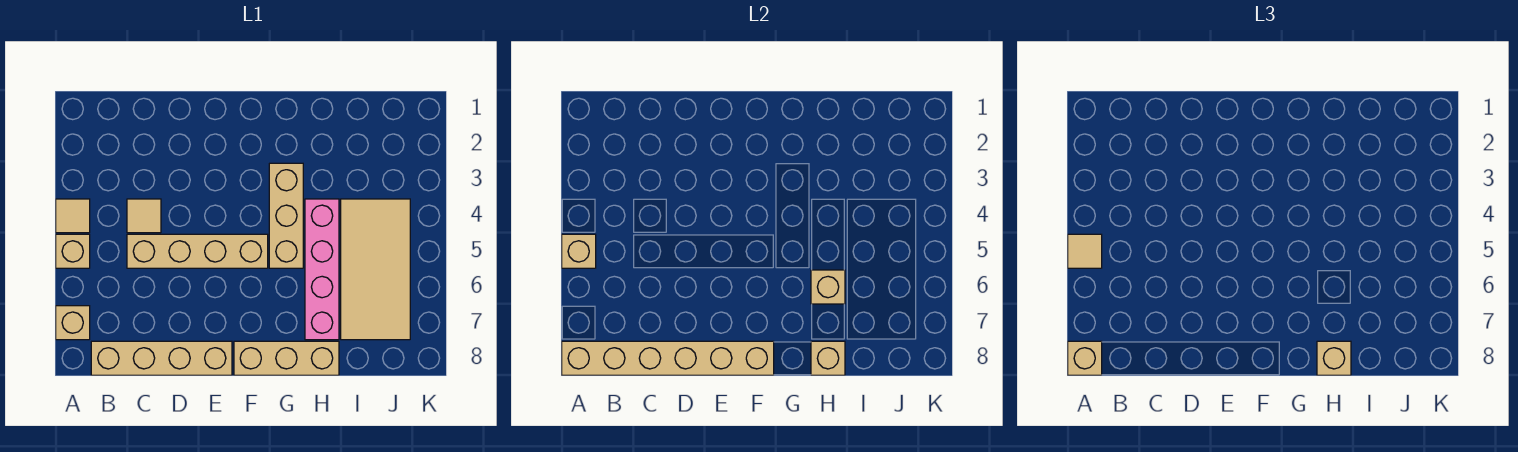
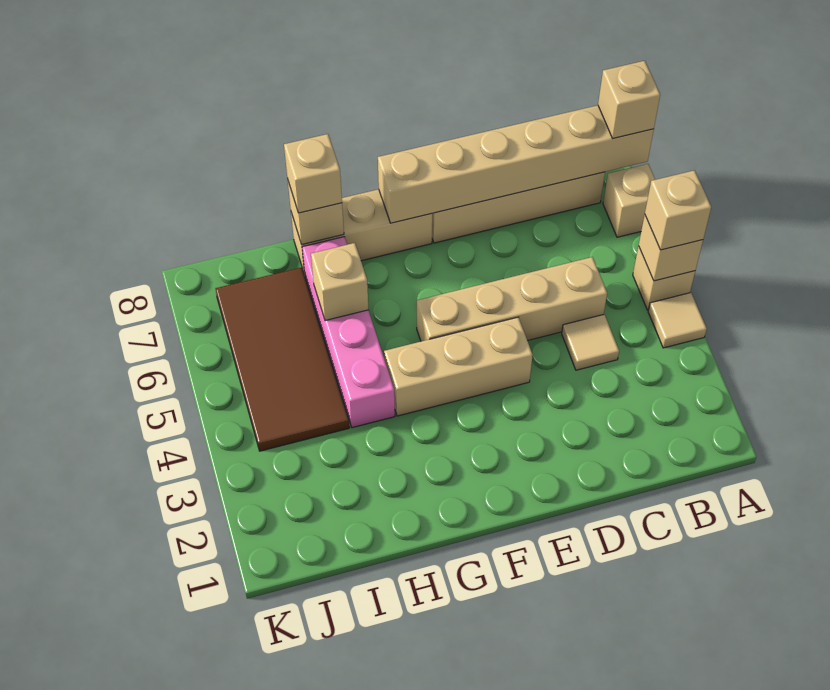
tan 1x1 tile [1068,234,1102,268] -> tan 1x1 brick [645,170,711,250]
tan 1x3 brick [269,163,303,268] -> tan 1x3 brick turned to [384,317,533,416]
tan 2x4 tile [341,199,410,340] -> brown 2x4 tile [215,267,349,451]

